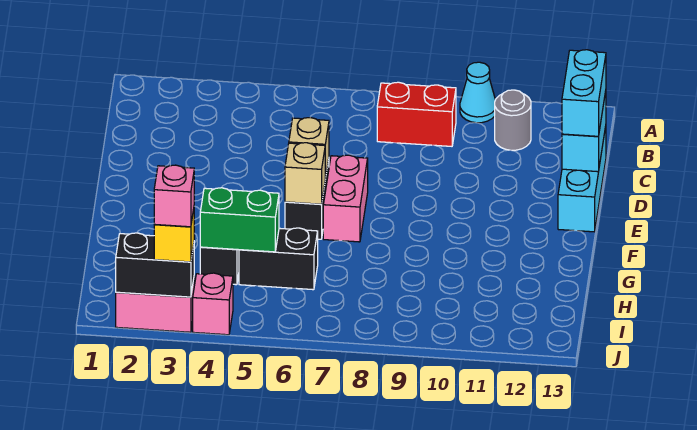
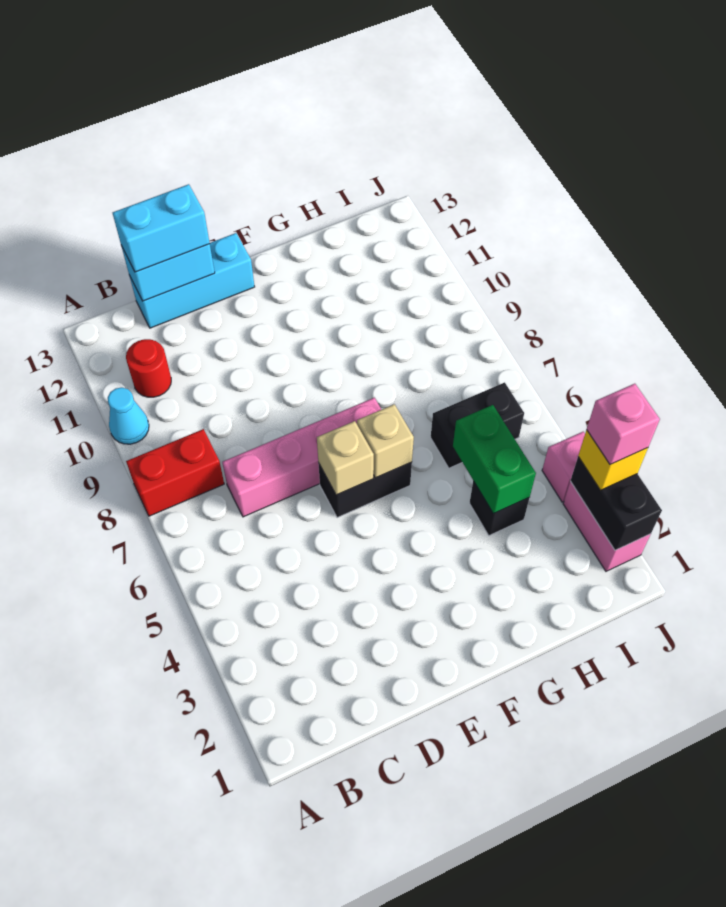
red 1x2 brick [377,82,456,146] -> red 1x2 brick turned to [126,429,224,516]
grey 1x1 round brick [495,90,531,150] -> red 1x1 round brick [126,339,171,397]
pink 1x2 brick [323,155,368,242] -> pink 1x4 brick [222,398,381,517]
black 1x2 brick [239,228,318,290] -> black 1x2 brick turned to [431,382,524,468]

